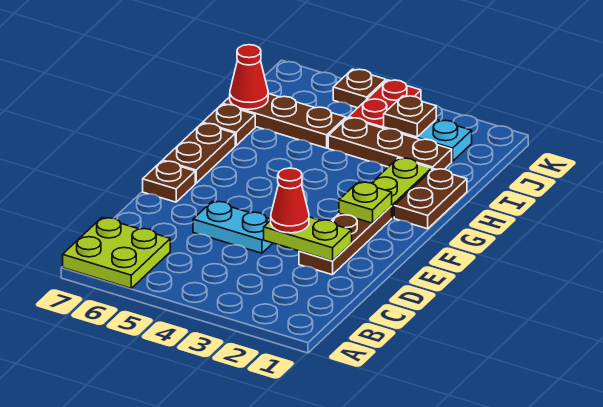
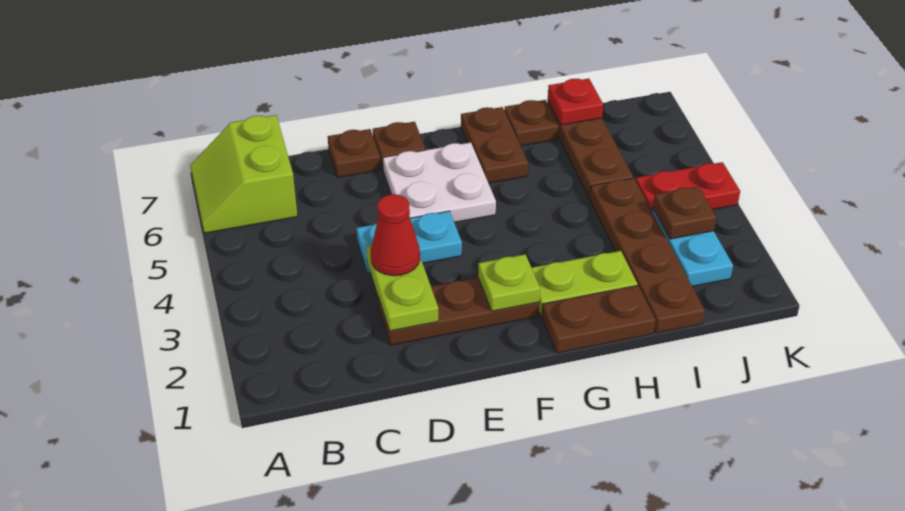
lime 2x2 plate [63,218,170,288] -> lime 2x2 slope [190,115,297,233]
cyan 1x2 plate [193,201,272,253] -> cyan 1x2 plate turned to [357,211,462,273]
none -> white 2x2 plate [383,142,496,222]
brown 1x2 plate [163,123,235,183] -> brown 1x2 plate turned to [461,107,528,183]
brown 1x3 plate [328,118,452,169] -> brown 1x4 plate [590,178,705,333]
red 1x1 cone [230,45,268,109] -> red 1x1 plate [548,79,603,125]
brown 1x1 plate [333,69,386,108] -> brown 1x1 plate moved to [328,129,381,177]

